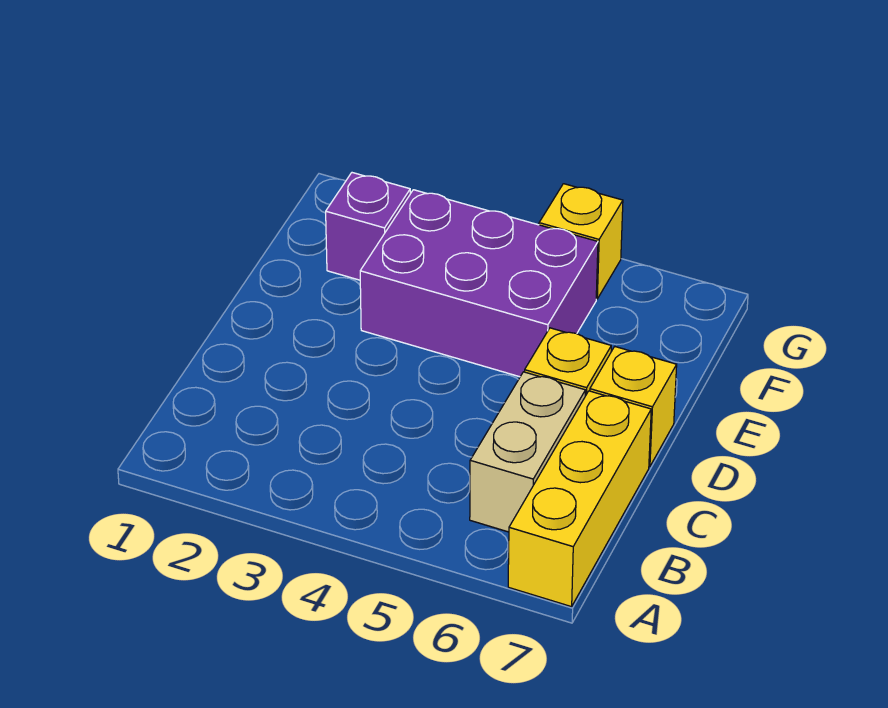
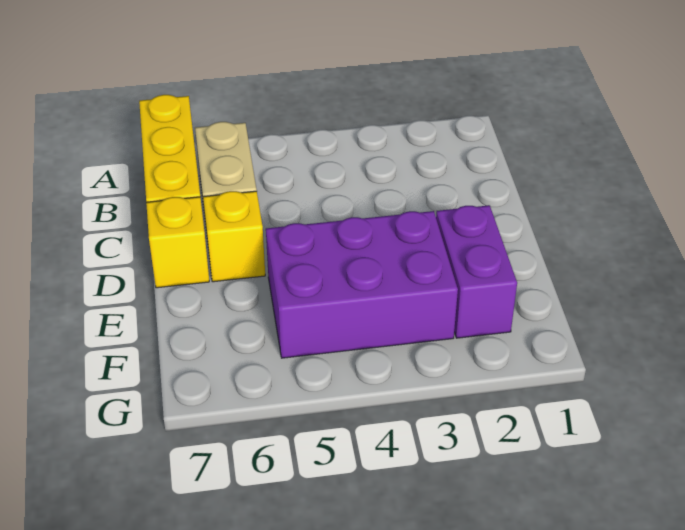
purple 1x1 brick [326,173,410,280] -> purple 1x2 brick [436,205,517,338]
yellow 1x1 brick [539,184,623,299] -> none

